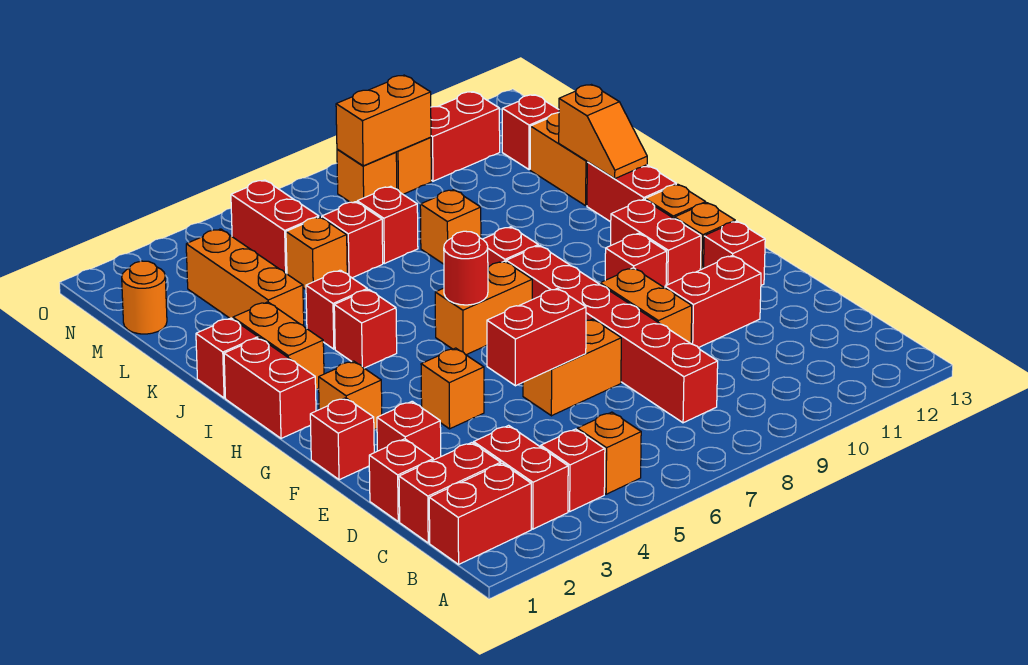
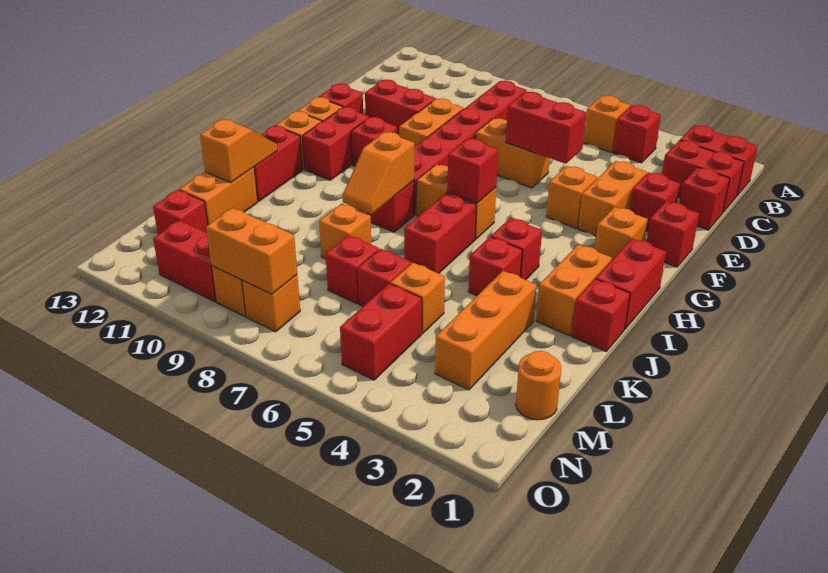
red 1x2 brick [474,425,568,529] -> red 1x2 brick moved to [404,193,476,273]
none -> orange 1x2 brick [578,161,647,236]
red 1x1 round brick [444,231,488,305] -> red 1x1 brick [447,138,498,203]
none -> orange 1x2 slope [342,132,414,214]

